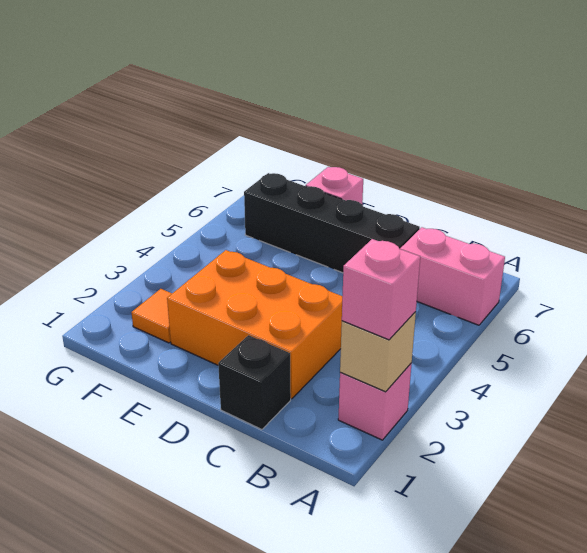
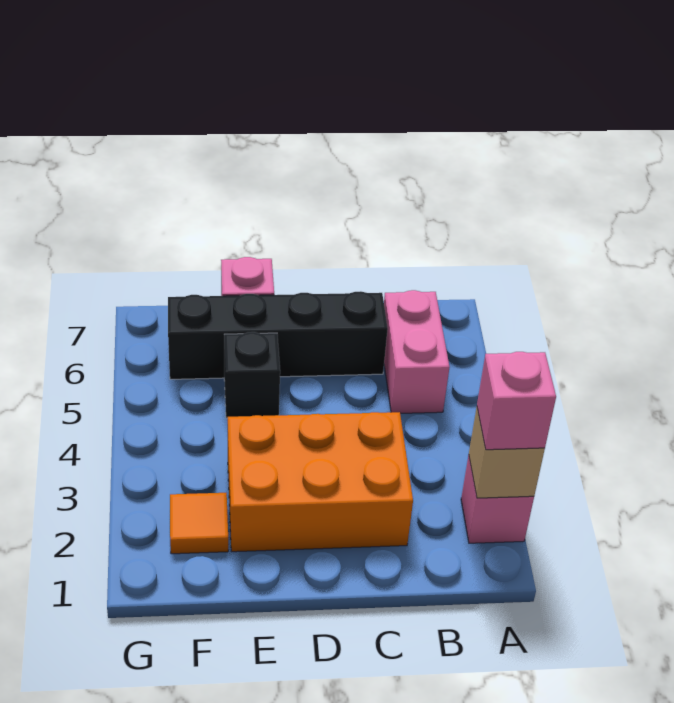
pink 1x2 brick [400,227,505,325] -> pink 1x2 brick turned to [384,290,450,413]
black 1x1 brick [218,335,291,430] -> black 1x1 brick moved to [224,332,280,418]

